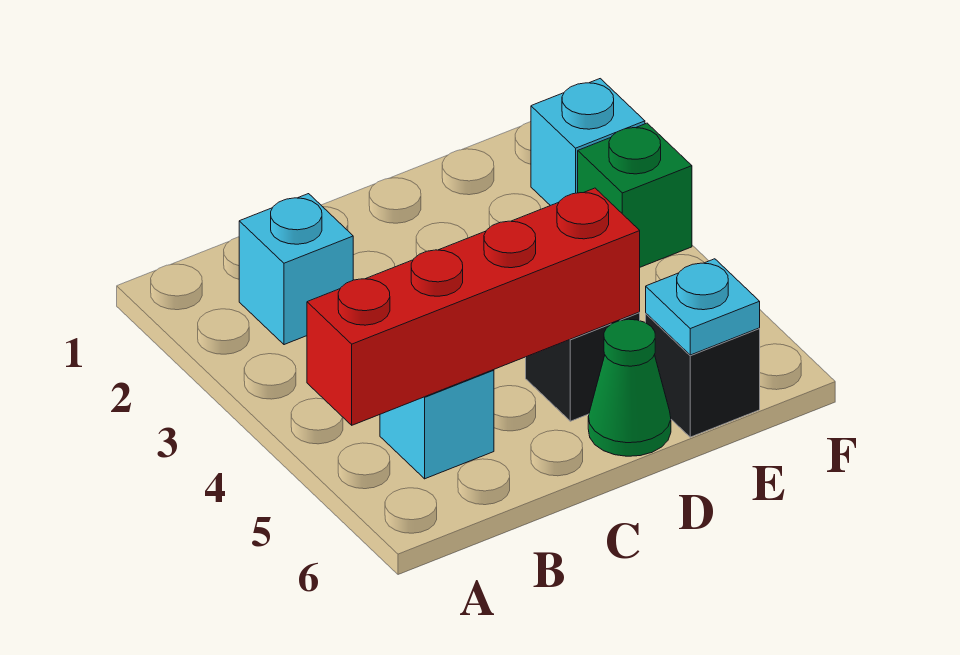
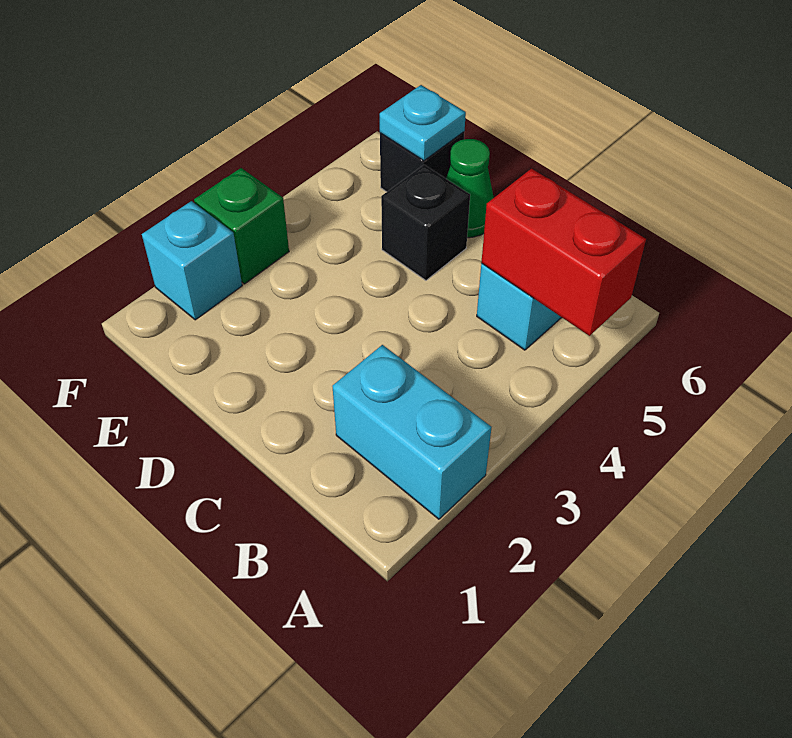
red 1x4 brick [307,188,640,425] -> red 1x2 brick [481,169,646,336]
cyan 1x1 brick [239,194,353,345] -> cyan 1x2 brick [332,345,492,519]

